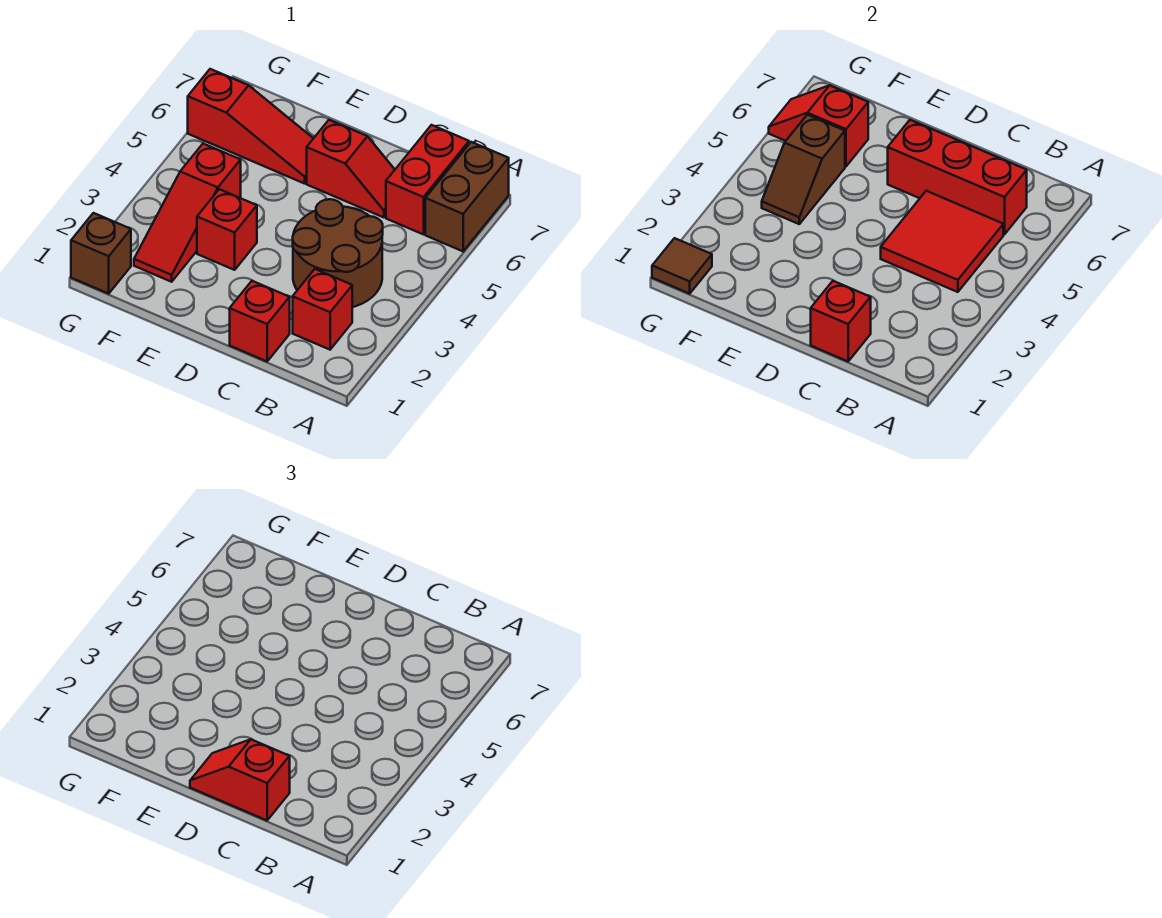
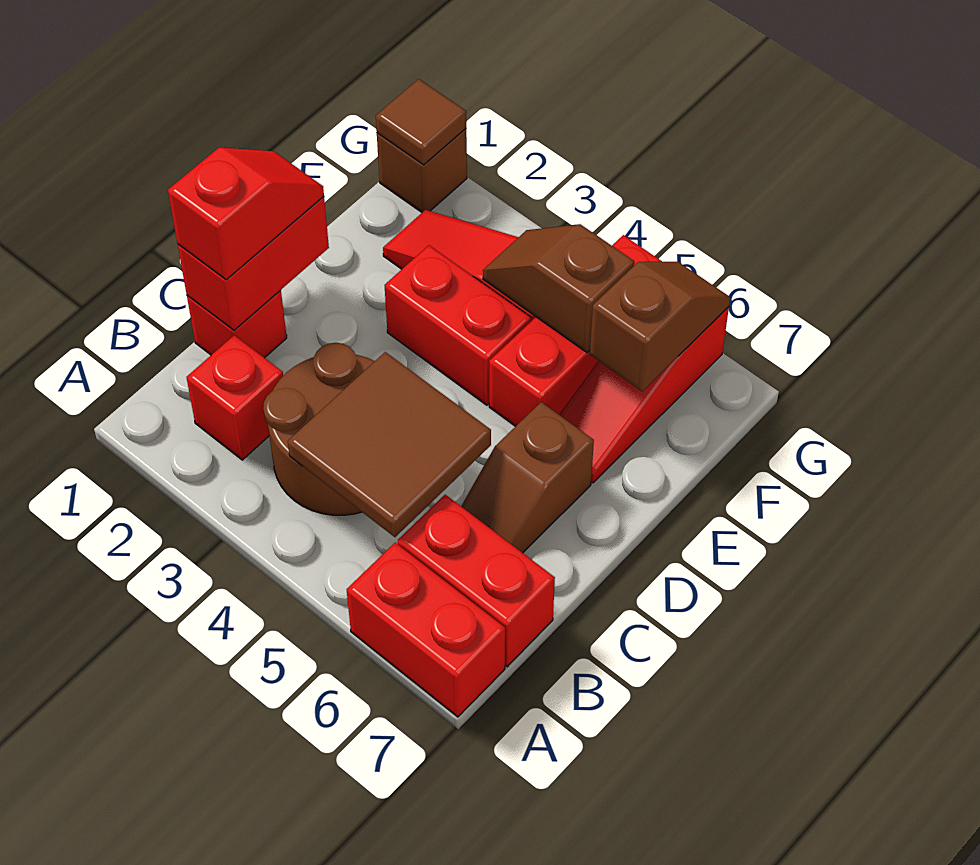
brown 1x2 brick [425,142,509,251] -> red 1x2 brick [347,543,505,717]
red 2x2 tile [881,191,1003,292] -> brown 2x2 tile [288,352,491,537]
red 1x3 brick [888,120,1027,234] -> red 1x3 brick moved to [489,235,662,426]
red 1x1 brick [811,281,871,361] -> red 1x2 brick [178,196,329,330]
red 1x2 slope [307,120,395,217] -> brown 1x2 slope [461,402,594,553]
red 1x1 brick [197,189,257,270] -> red 1x2 brick [385,245,531,405]
red 1x2 slope [769,85,868,167] -> brown 1x2 slope [590,262,730,391]

